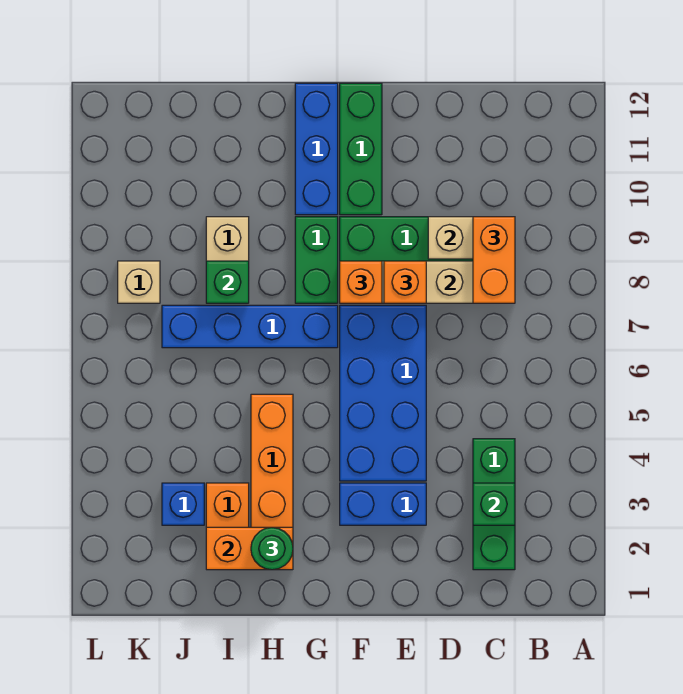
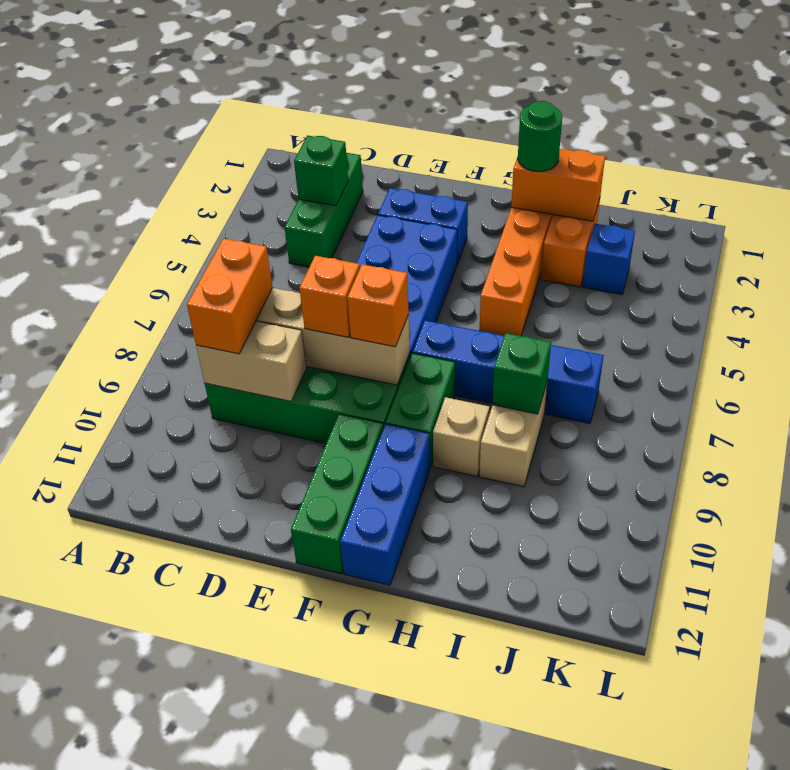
tan 1x1 brick [118,261,160,303] -> tan 1x1 brick moved to [433,397,490,476]

